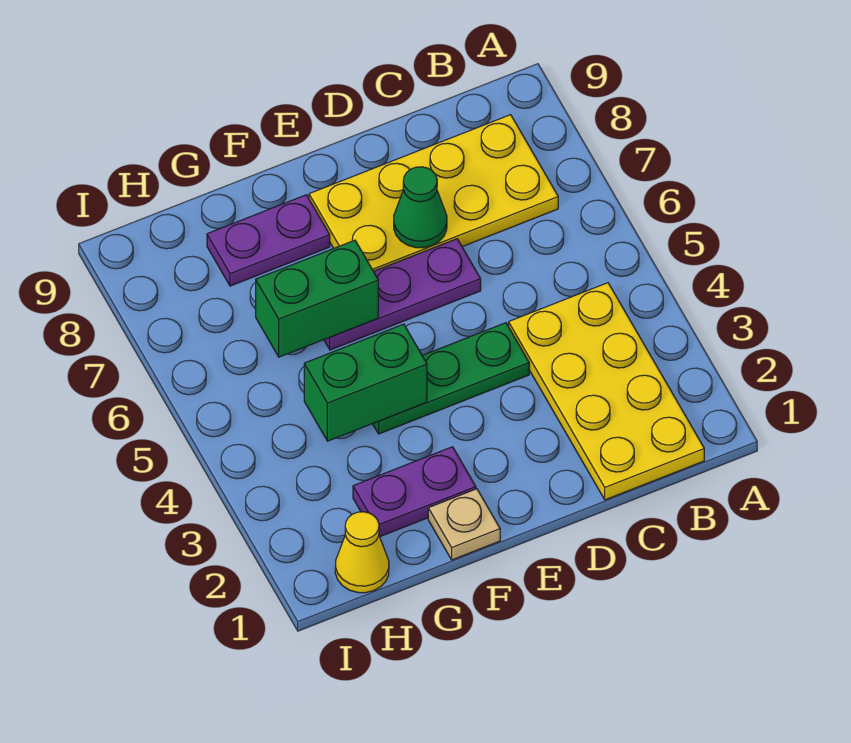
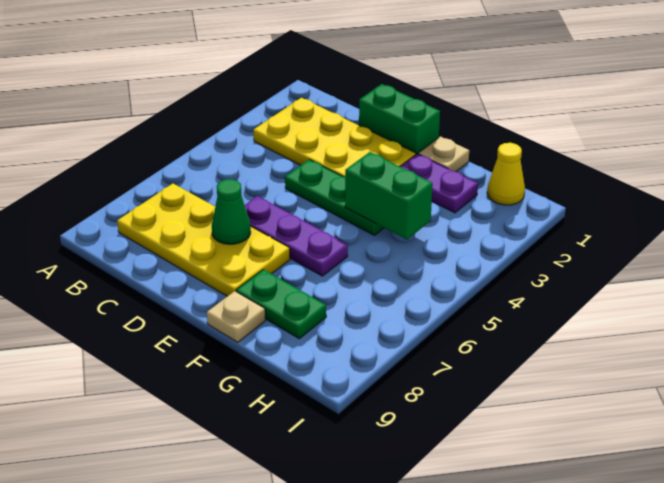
yellow 2x4 plate [509,283,704,500] -> yellow 2x4 plate turned to [253,98,416,177]
green 1x2 brick [256,240,378,357] -> green 1x2 brick moved to [359,84,440,154]
purple 1x2 plate [207,195,330,286] -> green 1x2 plate [236,270,326,339]
none -> tan 1x1 plate [207,291,266,342]

